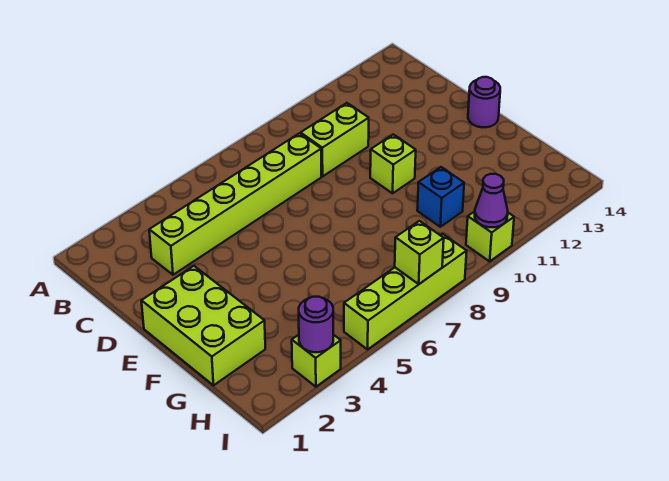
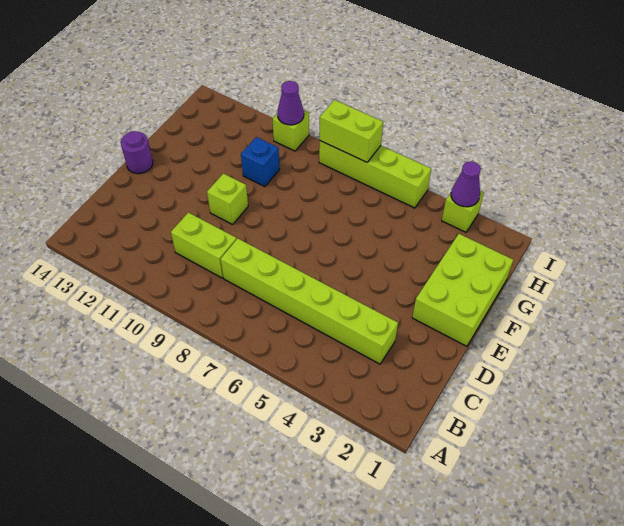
purple 1x1 round brick [299,297,333,352] -> purple 1x1 cone [451,161,481,207]
lime 1x1 brick [395,221,444,284] -> lime 1x2 brick [320,100,383,162]

